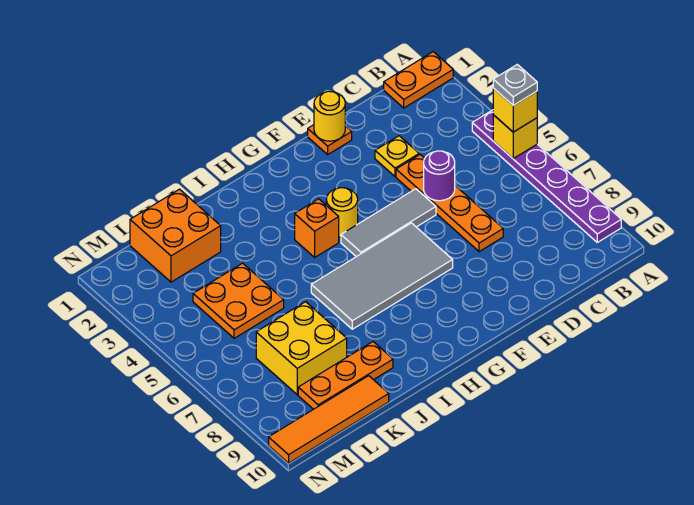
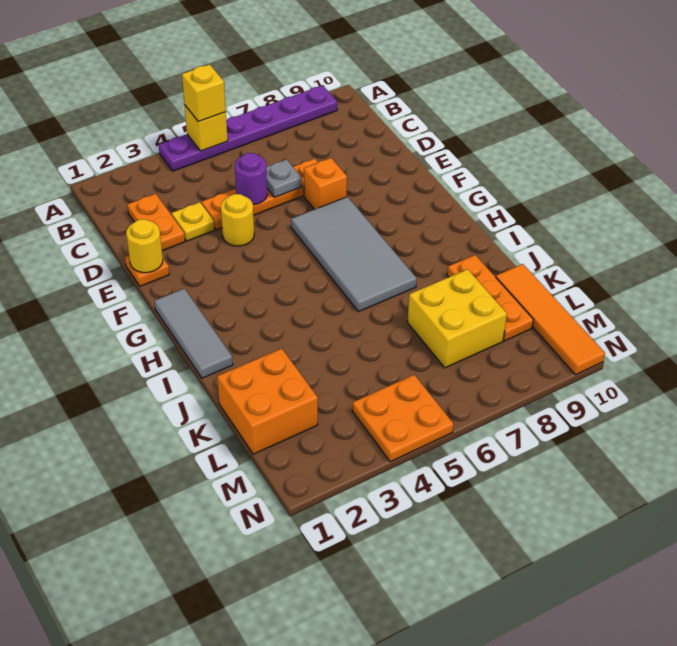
orange 1x2 plate [384,52,453,108] -> orange 1x2 plate moved to [127,194,185,251]
grey 1x1 plate [493,64,537,105] -> grey 1x1 plate moved to [266,159,302,197]
grey 1x3 tile [341,189,436,257] -> grey 1x3 tile moved to [154,289,233,378]
yellow 1x1 round brick [326,188,358,237] -> yellow 1x1 round brick moved to [221,194,254,246]
orange 1x1 brick [295,199,339,257] -> orange 1x1 brick moved to [304,158,347,210]
orange 2x2 plate [193,263,284,338] -> orange 2x2 plate moved to [352,375,453,462]

